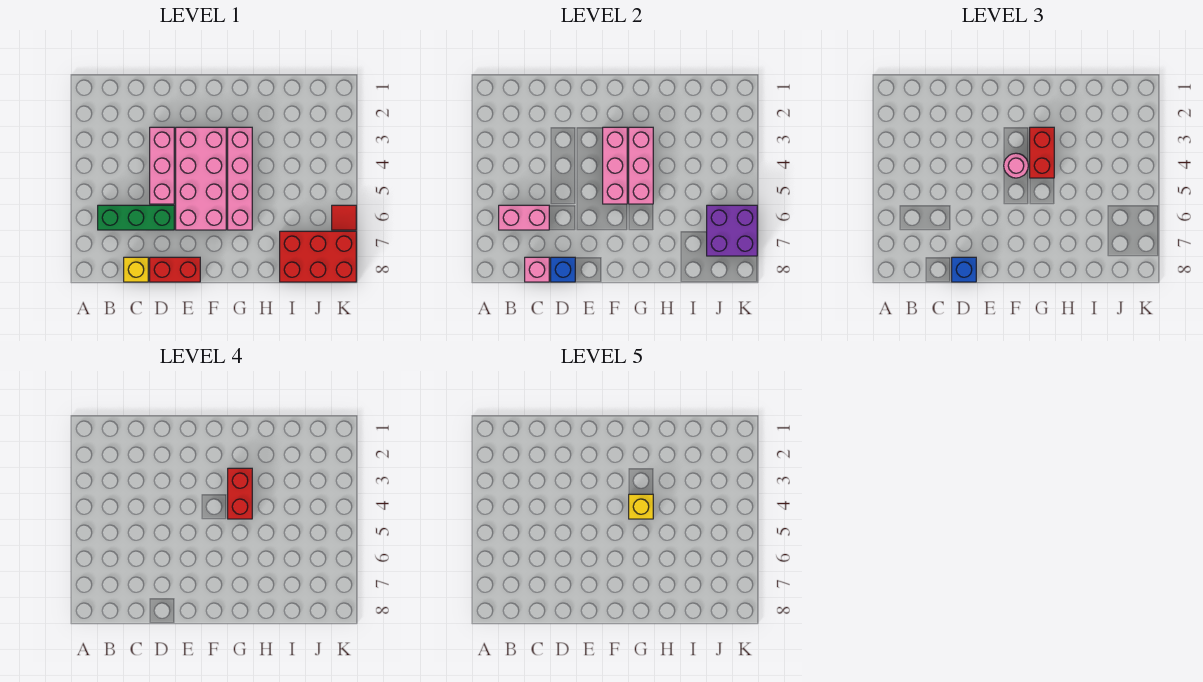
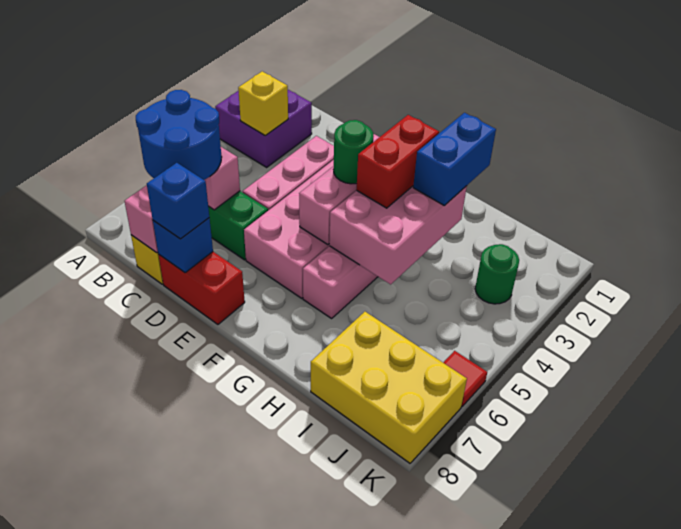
none -> blue 2x2 round brick [136,90,222,180]
pink 1x1 round brick [1004,153,1028,178] -> green 1x1 round brick [334,120,373,184]
pink 1x3 brick [629,127,653,204] -> pink 2x3 brick [329,186,467,284]
red 1x2 brick [228,468,252,519] -> none
yellow 1x1 brick [629,494,653,519] -> yellow 1x1 brick moved to [238,71,288,136]
none -> blue 1x2 brick [413,113,496,206]
red 2x3 brick [280,231,356,282] -> yellow 2x3 brick [311,312,467,463]
none -> green 1x1 round brick [475,244,519,304]
purple 2x2 brick [707,205,757,256] -> purple 2x2 brick moved to [215,90,312,167]

